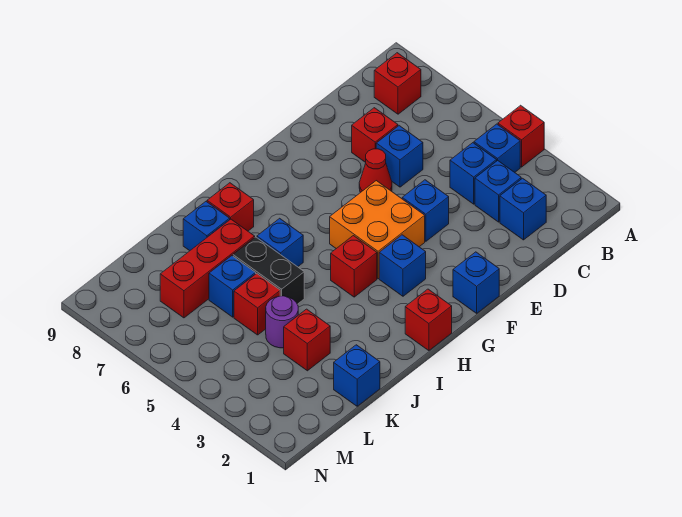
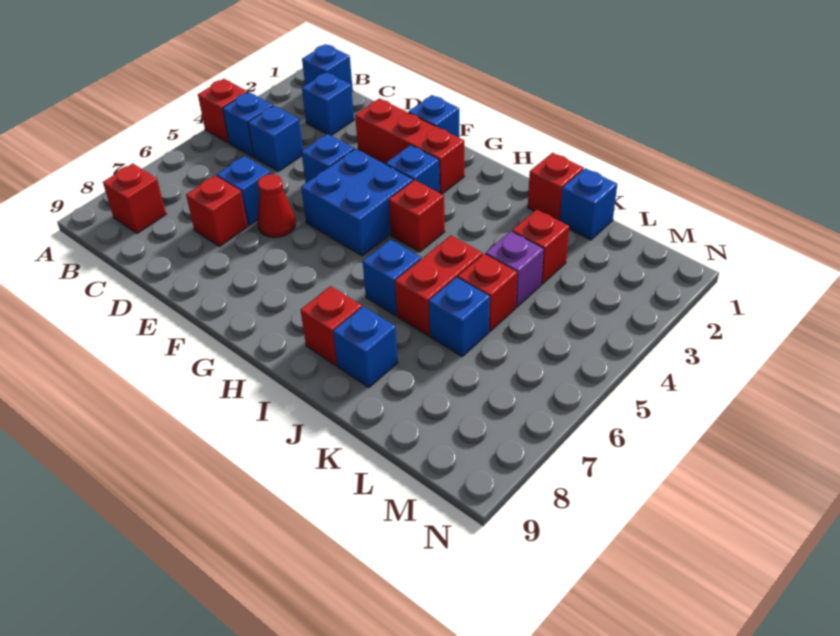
blue 1x1 brick [475,161,521,222] -> blue 1x1 brick moved to [302,44,353,91]
orange 2x2 brick [330,181,425,279] -> blue 2x2 brick [301,149,413,256]
red 1x1 brick [405,289,452,351] -> red 1x1 brick moved to [528,153,584,221]
black 1x2 brick [233,237,304,304] -> red 1x2 brick [395,235,483,336]
red 1x3 brick [160,219,255,318] -> red 1x3 brick moved to [355,99,464,194]
purple 1x1 round brick [266,296,298,348] -> purple 1x1 brick [486,231,544,307]

